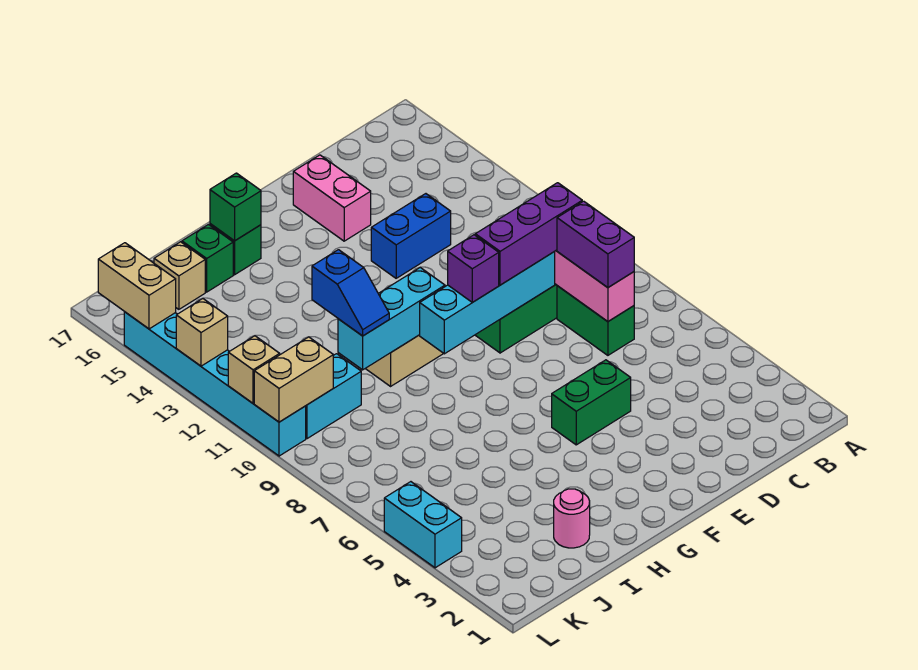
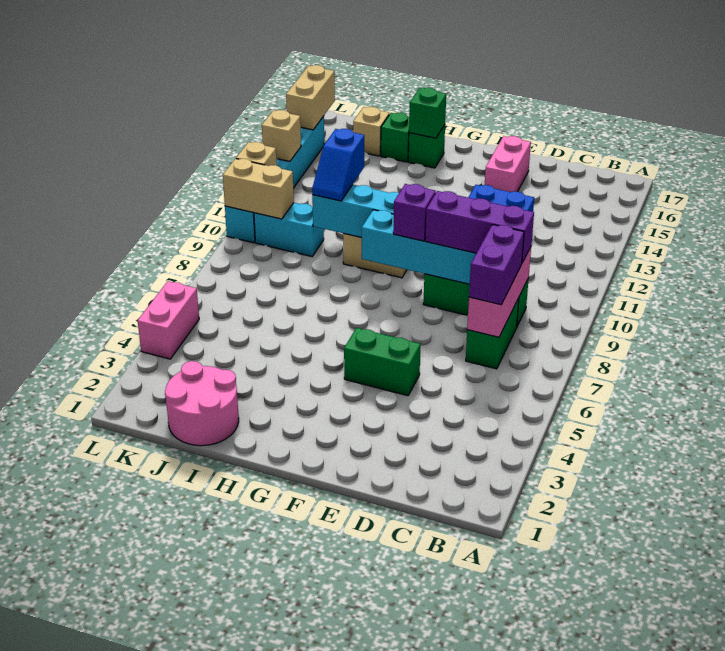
pink 1x1 round brick [554,489,590,548] -> pink 2x2 round brick [165,361,239,446]
cyan 1x2 brick [384,482,462,568] -> pink 1x2 brick [138,281,199,359]

